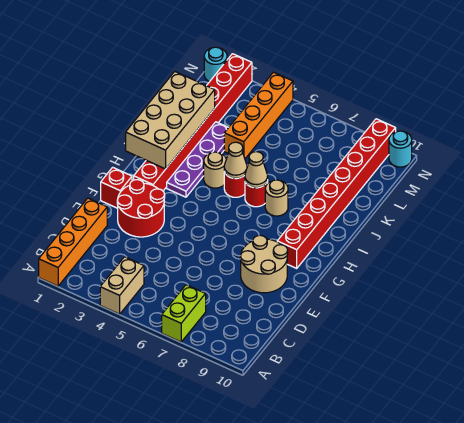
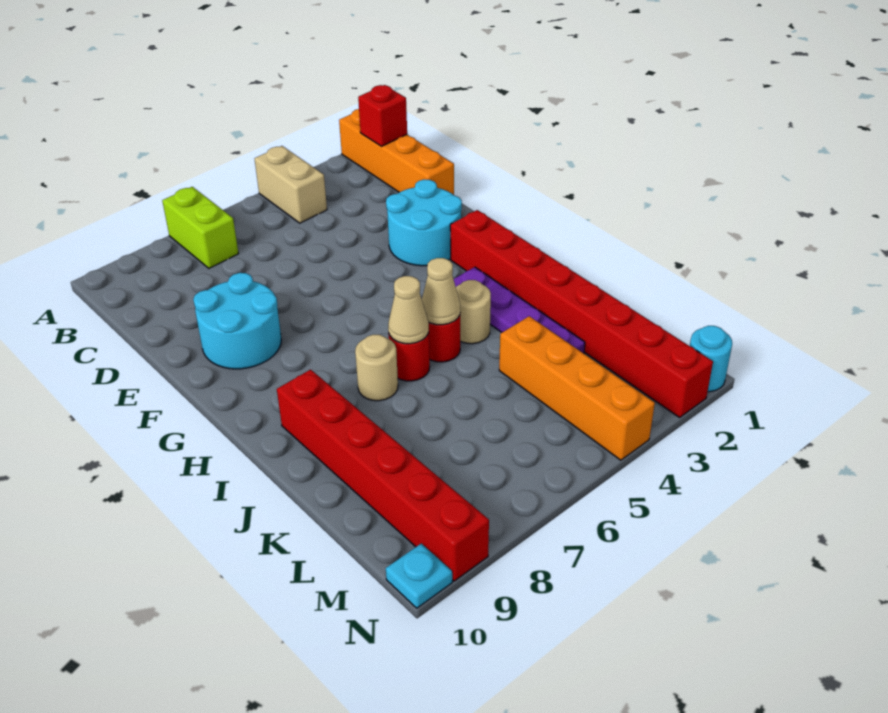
red 2x2 round brick [117,180,165,237] -> cyan 2x2 round brick [386,179,462,266]
tan 2x2 round brick [240,235,288,293] -> cyan 2x2 round brick [193,273,281,369]
red 1x1 brick [101,167,132,208] -> red 1x1 brick moved to [358,85,407,146]
red 1x8 brick [277,119,396,268] -> red 1x6 brick [277,370,489,581]
tan 2x4 brick [126,72,215,169] -> none
cyan 1x1 round brick [389,131,412,167] -> cyan 1x1 plate [386,543,452,608]

